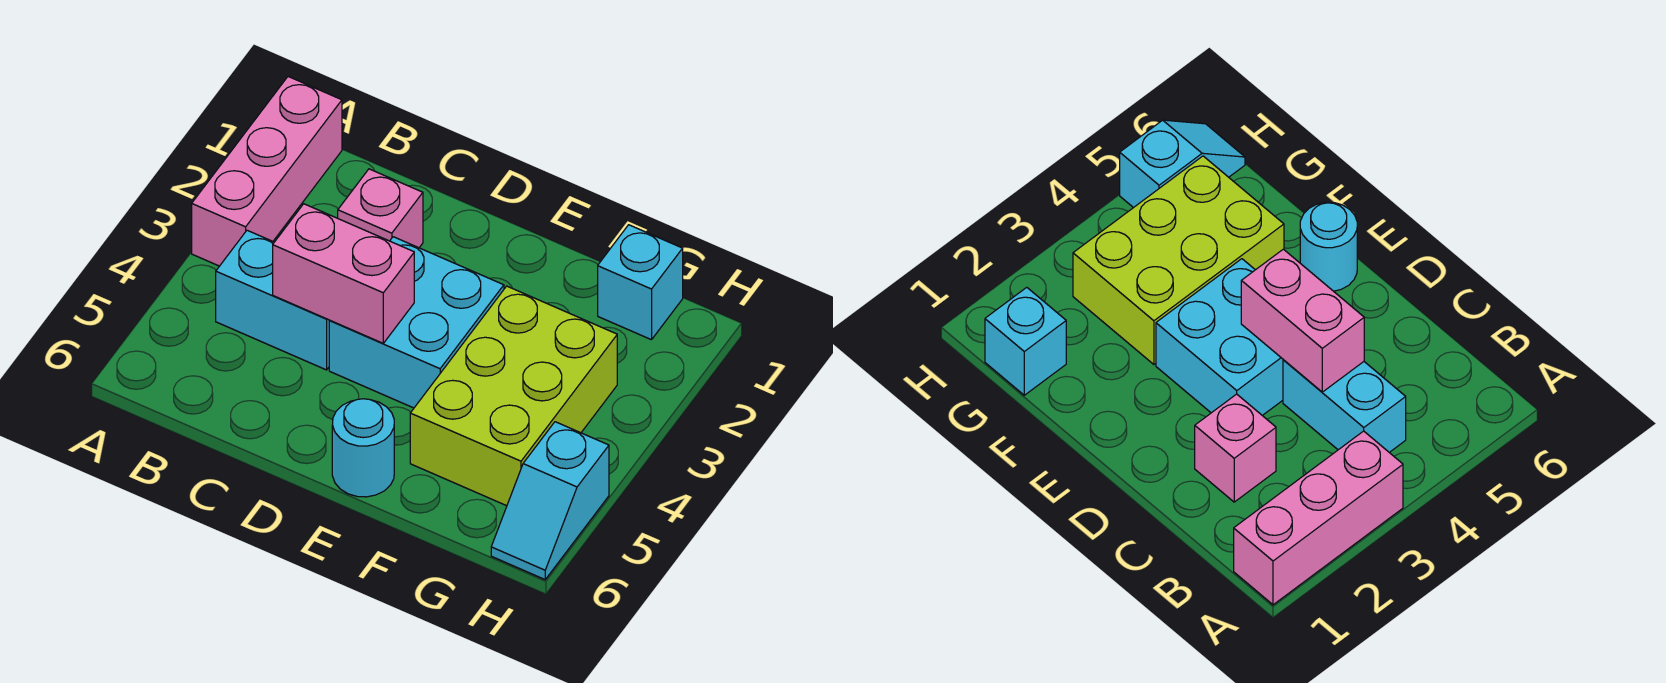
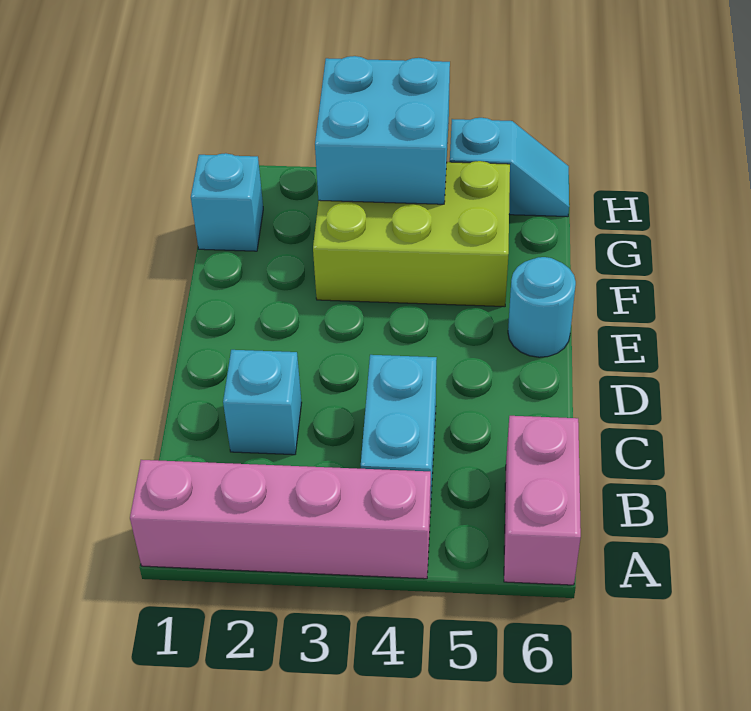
pink 1x3 brick [192,77,342,266] -> pink 1x4 brick [130,460,431,579]
pink 1x1 brick [338,169,423,248] -> cyan 1x1 brick [223,350,302,455]
pink 1x2 brick [273,204,414,343] -> pink 1x2 brick moved to [504,416,581,585]
cyan 2x2 brick [329,237,504,408] -> cyan 2x2 brick moved to [315,56,450,204]

